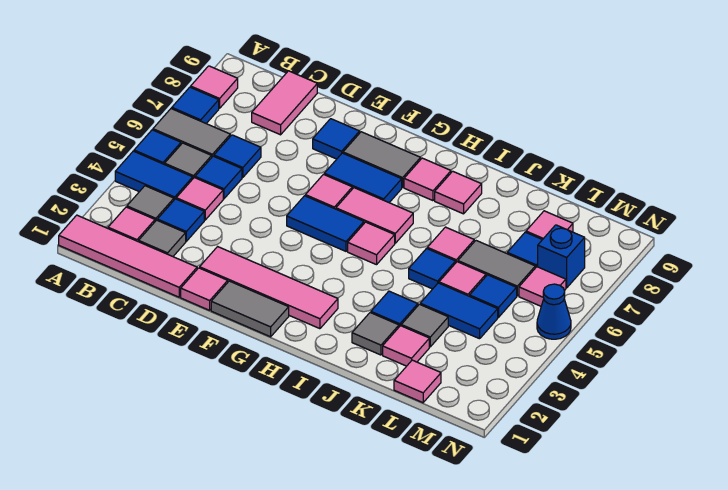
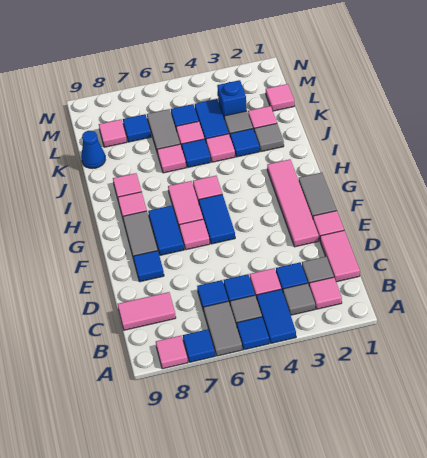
pink 1x4 tile [59,215,197,297] -> pink 1x2 tile [320,230,360,282]
pink 1x1 tile [519,267,566,306] -> pink 1x1 tile moved to [206,134,235,162]
blue 1x1 brick [538,225,585,288] -> blue 1x1 brick moved to [217,80,247,118]
blue 1x1 cone [537,284,571,339] -> blue 1x1 cone moved to [81,131,105,169]

